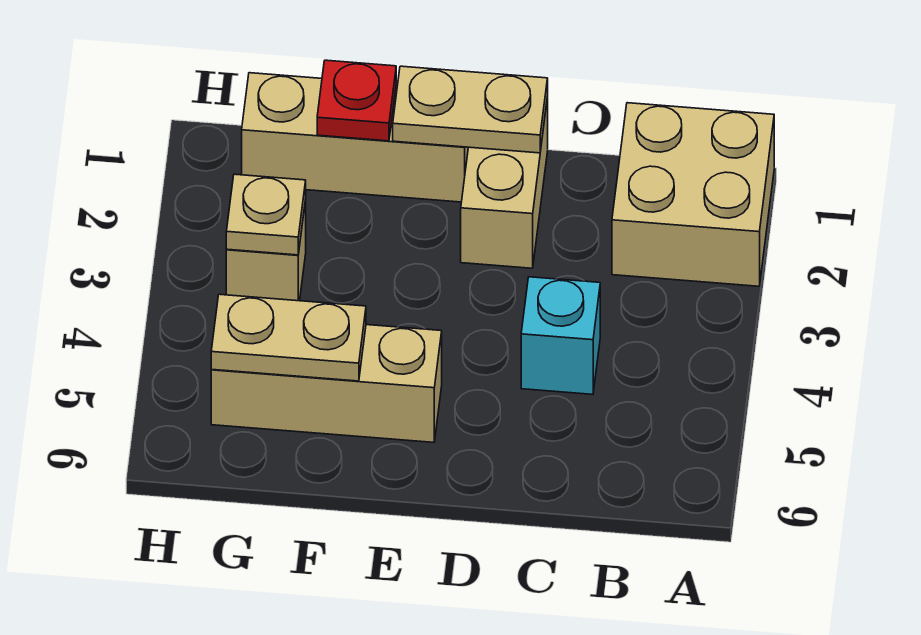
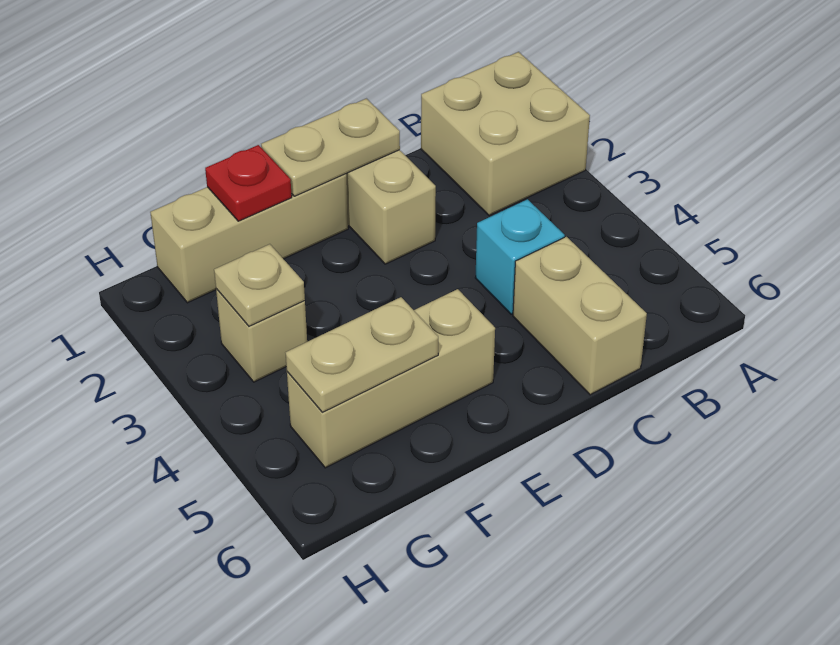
none -> tan 1x2 brick [513,237,647,395]

